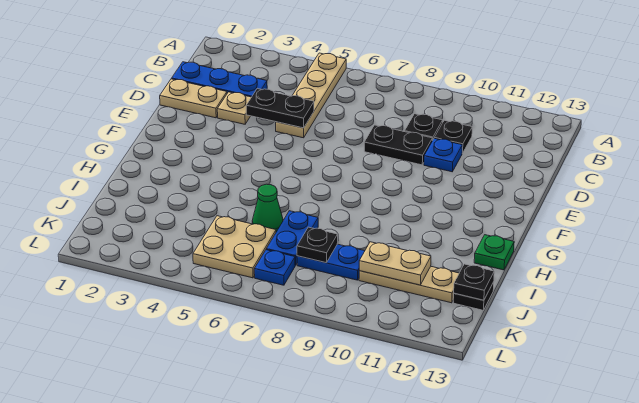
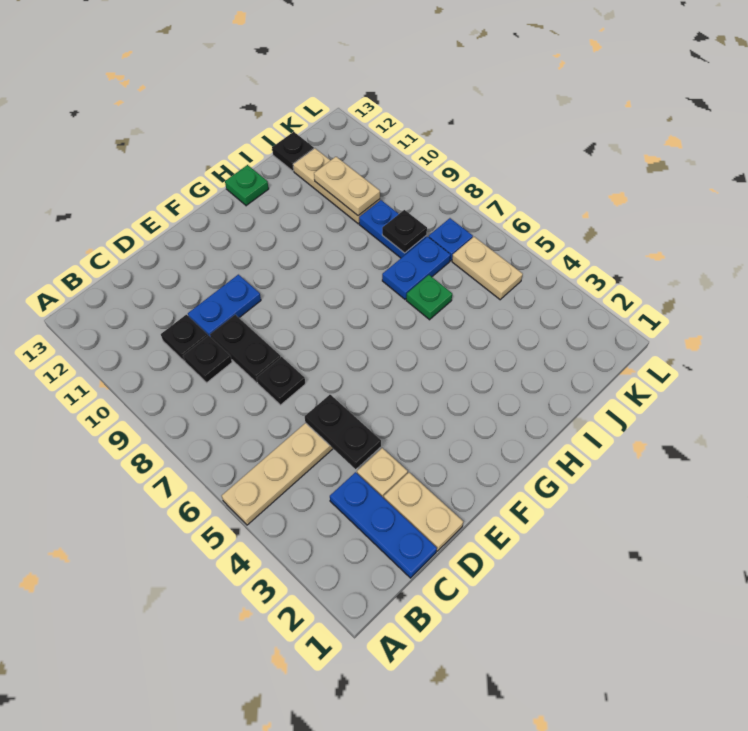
blue 1x1 plate [424,138,462,172] -> blue 1x2 plate [188,275,261,337]
green 1x1 cone [252,184,283,232] -> green 1x1 plate [406,275,452,320]
tan 2x2 plate [193,216,276,278] -> tan 1x2 plate [452,237,523,300]
black 1x1 plate [454,264,494,300] -> black 1x1 plate moved to [257,357,305,405]

